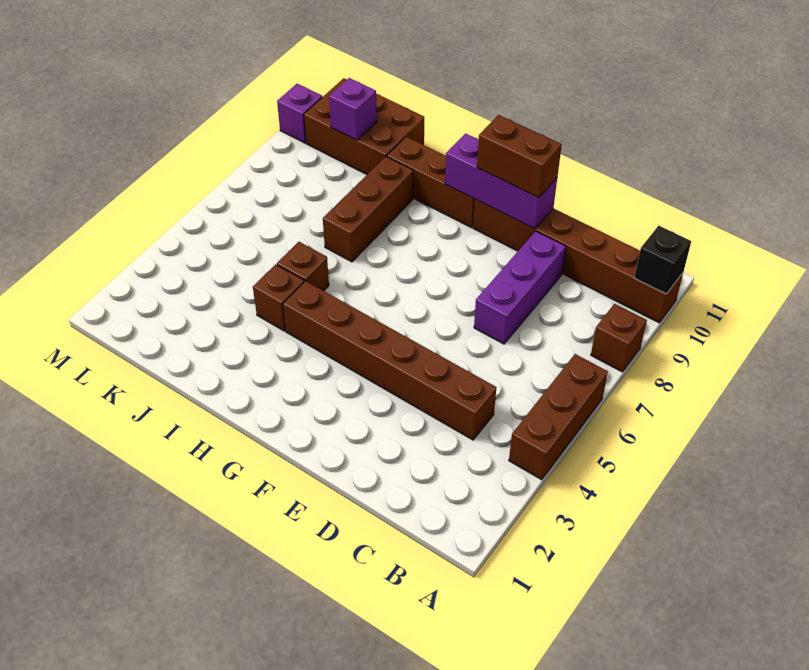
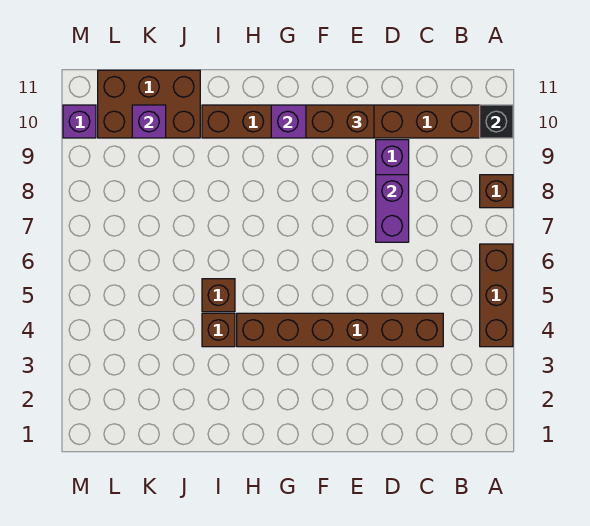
none -> purple 1x2 brick [376,175,409,242]
brown 1x3 brick [323,157,413,262] -> none

